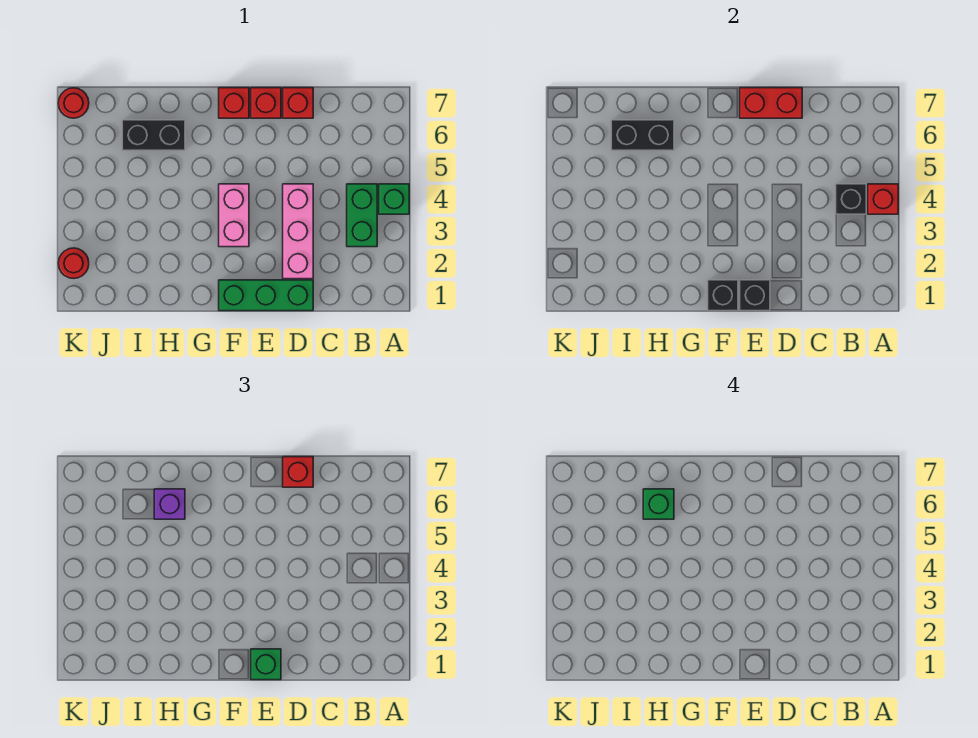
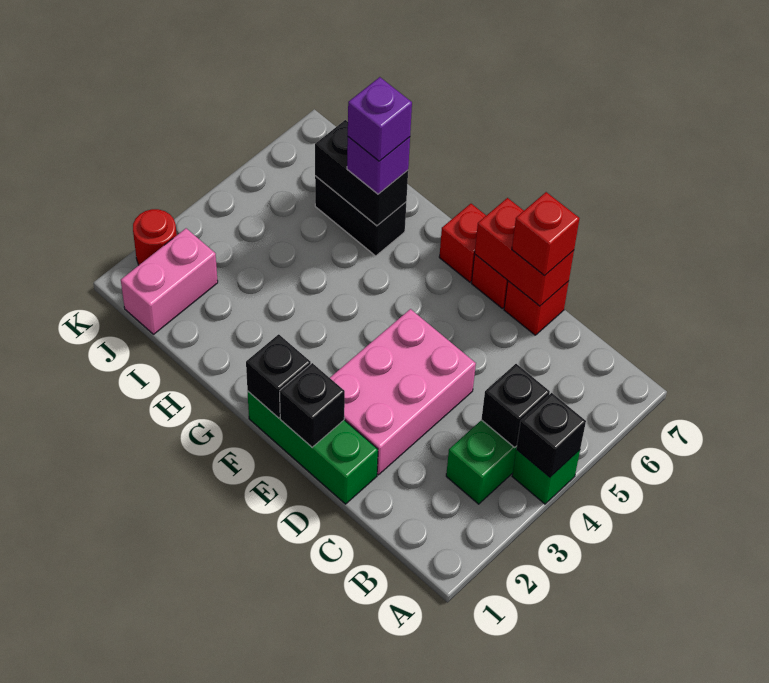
red 1x1 brick [868,184,898,214] -> black 1x1 brick [516,393,586,477]
pink 1x3 brick [283,184,313,279] -> pink 2x3 brick [330,309,476,475]
green 1x1 brick [251,649,281,680] -> none
pink 1x2 brick [219,184,249,247] -> pink 1x2 brick moved to [121,228,218,334]
green 1x1 brick [643,489,674,519] -> purple 1x1 brick [348,77,412,161]
red 1x1 round brick [58,88,89,118] -> none

